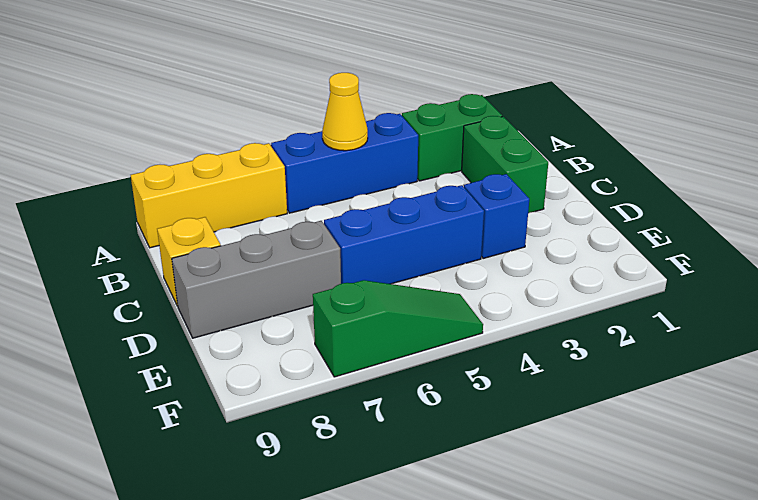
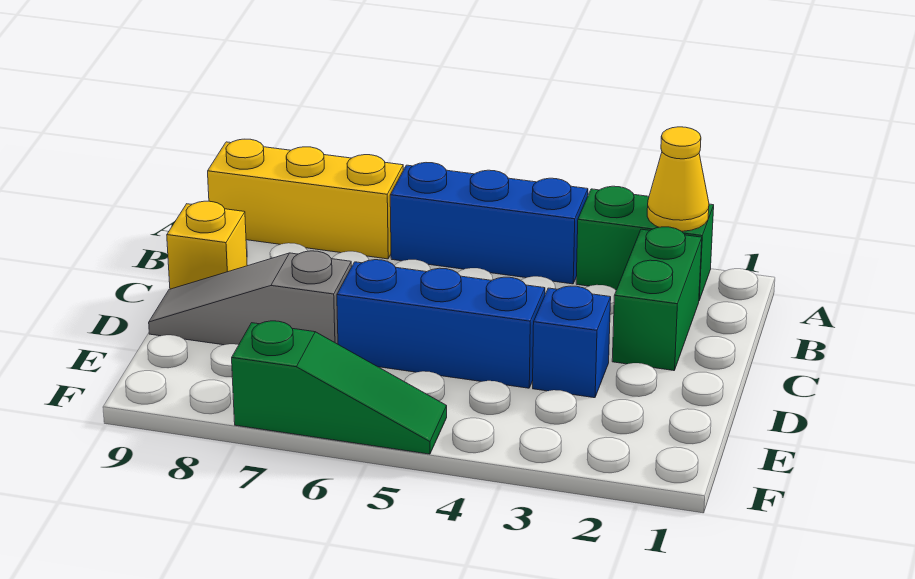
yellow 1x1 cone [322,73,368,151] -> yellow 1x1 cone moved to [647,127,709,231]
grey 1x3 brick [172,221,341,338] -> grey 1x3 slope [149,251,351,345]

